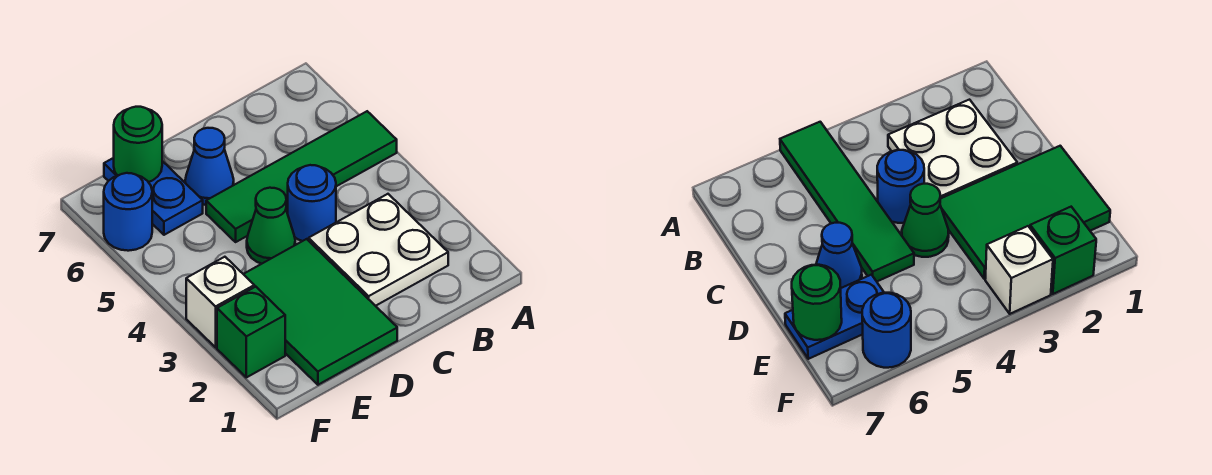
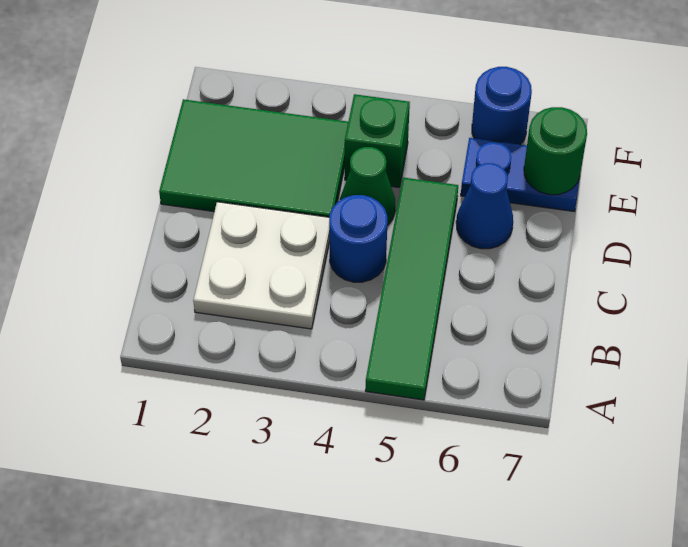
green 1x1 brick [217,287,285,377] -> green 1x1 brick moved to [345,94,410,187]
white 1x1 brick [186,257,254,347] -> none

